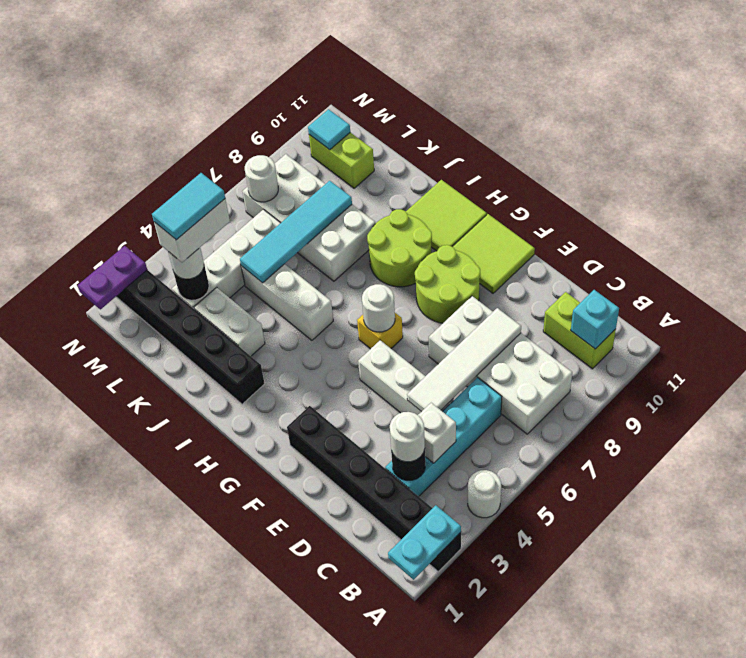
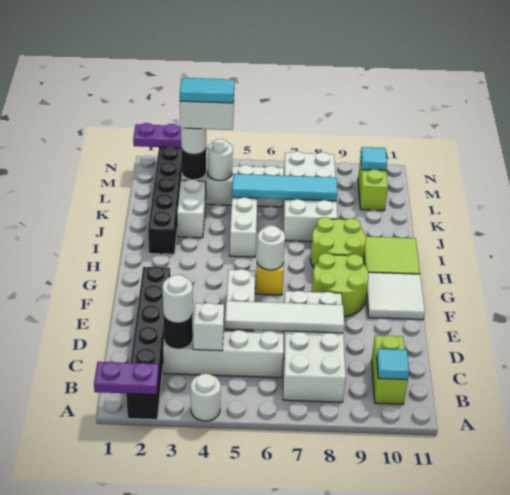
cyan 1x2 plate [388,505,461,580] -> purple 1x2 plate [94,362,159,394]
cyan 1x1 brick [571,290,619,349] -> cyan 1x1 tile [377,349,409,380]
cyan 1x4 brick [385,378,502,496] -> white 1x4 brick [163,330,284,378]
lime 2x2 tile [452,214,535,293] -> white 2x2 tile [367,272,425,320]
white 1x1 round brick [245,155,278,202] -> white 1x1 round brick moved to [207,139,233,181]

